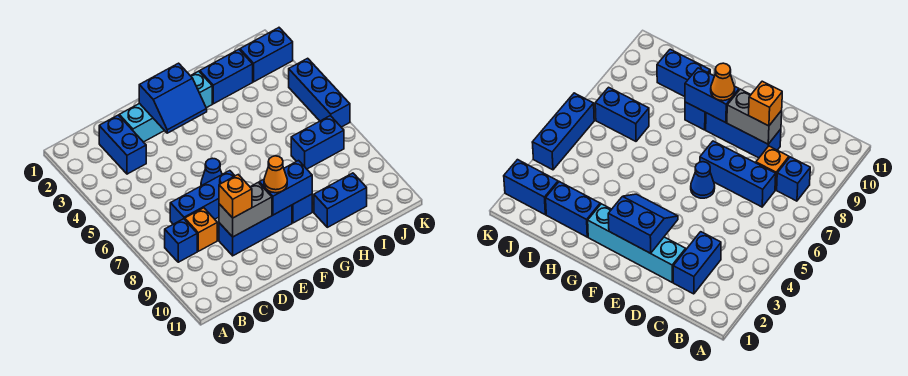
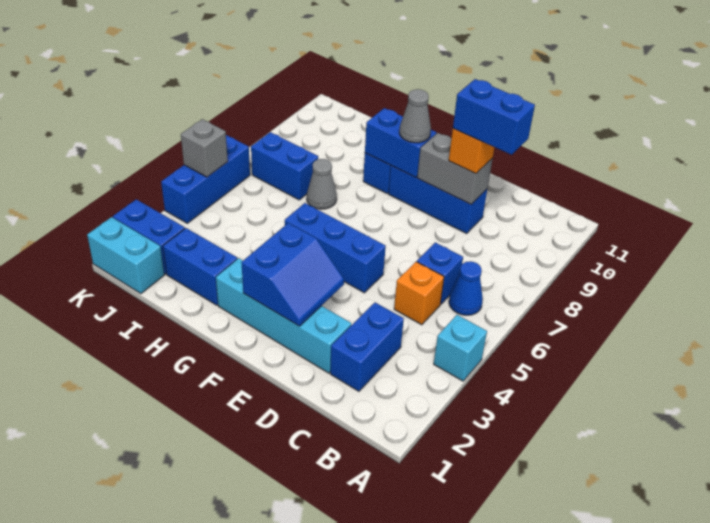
none -> cyan 1x1 brick [434,315,487,381]
blue 1x1 brick [165,219,197,262] -> blue 1x1 brick moved to [417,242,463,304]
blue 1x3 brick [170,171,235,224] -> blue 1x3 brick moved to [285,203,386,293]
orange 1x1 brick [185,208,217,251] -> orange 1x1 brick moved to [394,262,444,325]
blue 2x2 slope [139,63,207,133] -> blue 2x2 slope turned to [241,223,344,326]
blue 1x1 cone [201,158,222,186] -> blue 1x1 cone moved to [449,261,483,315]
orange 1x1 cone [264,156,287,193] -> grey 1x1 cone [399,89,431,143]
none -> grey 1x1 cone [307,159,337,209]
blue 1x2 brick [314,173,367,227] -> blue 1x2 brick moved to [453,79,535,155]
none -> cyan 1x2 brick [87,217,164,294]
none -> grey 1x1 brick [181,119,228,177]

